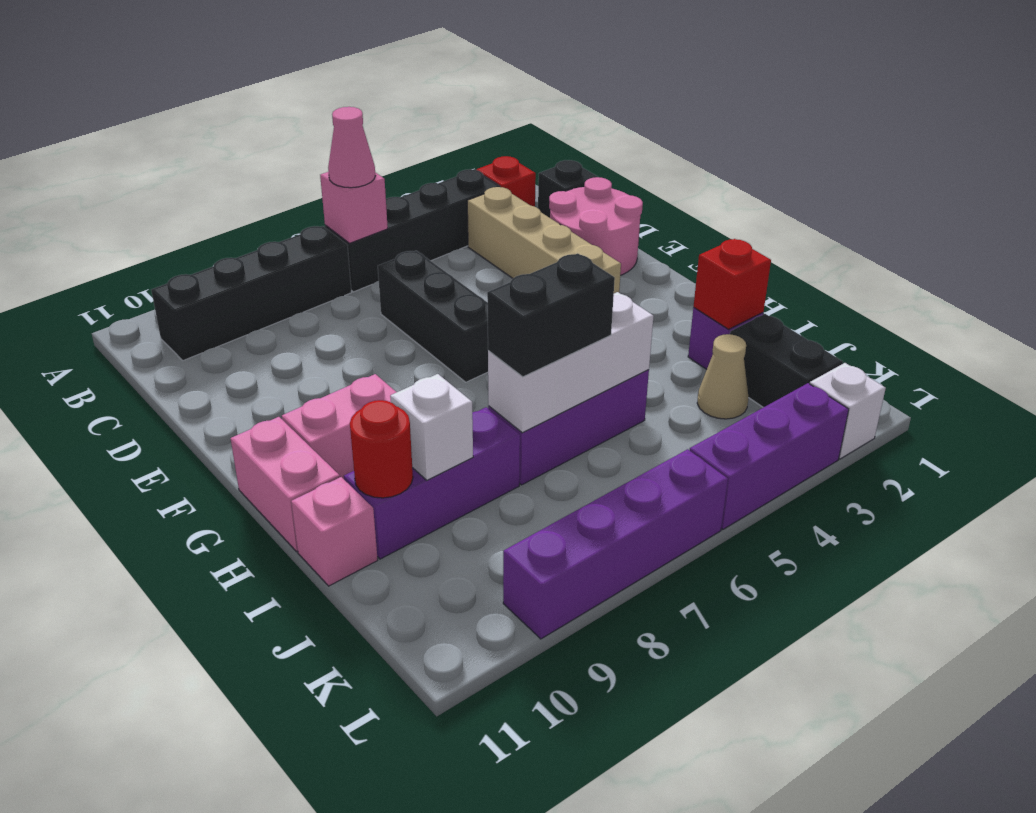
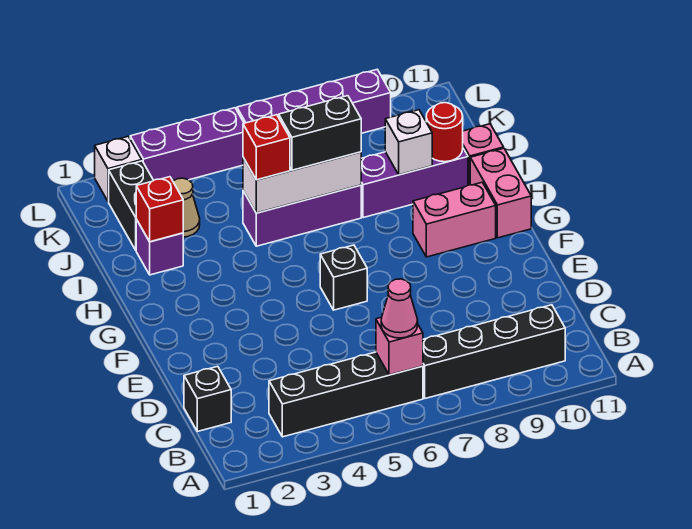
red 1x1 brick [477,156,536,207] -> red 1x1 brick moved to [243,115,290,180]
tan 1x4 brick [467,187,621,293] -> none
pink 2x2 round brick [549,177,643,275] -> none
black 1x3 brick [378,251,488,382] -> black 1x1 brick [320,245,367,310]

